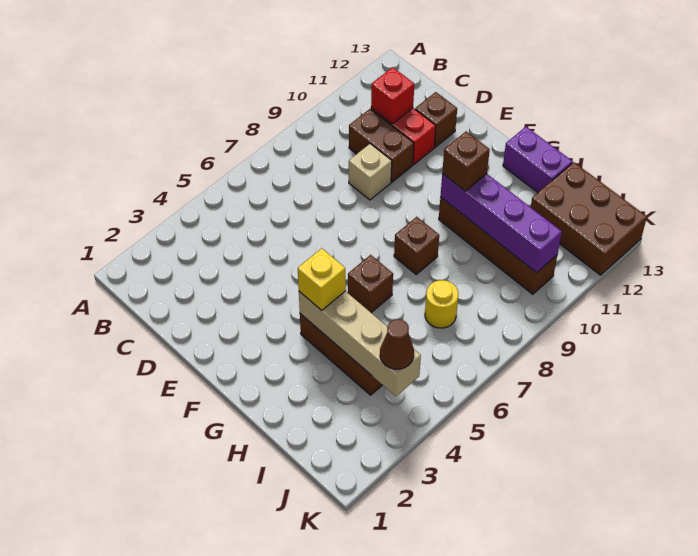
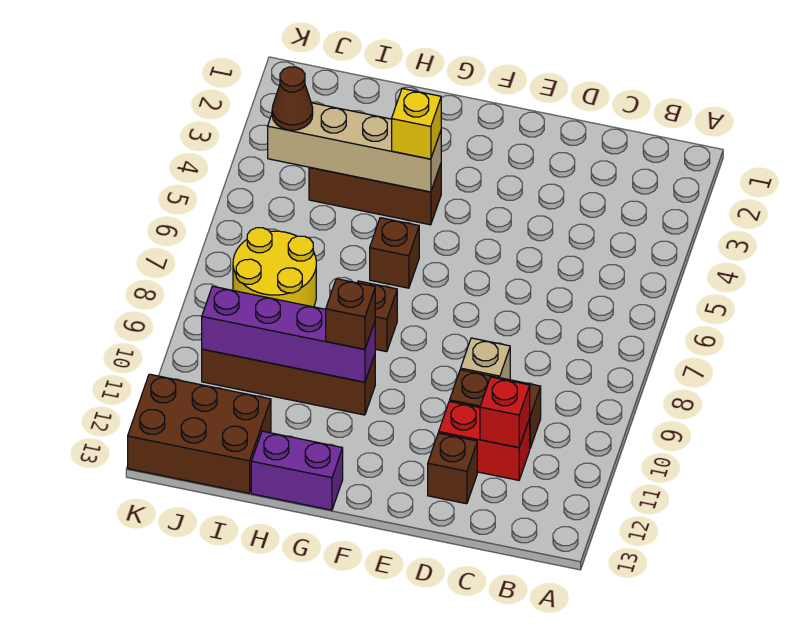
yellow 1x1 round brick [425,280,458,328] -> yellow 2x2 round brick [233,228,316,307]

